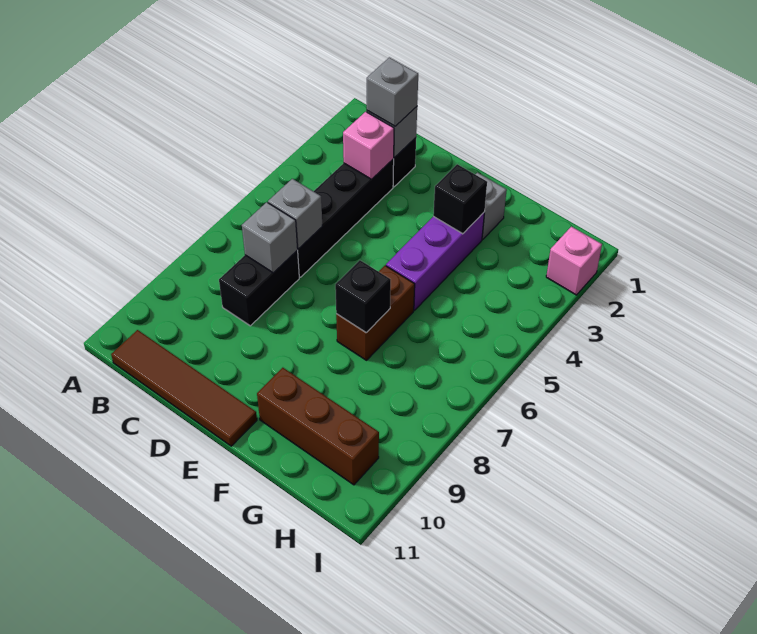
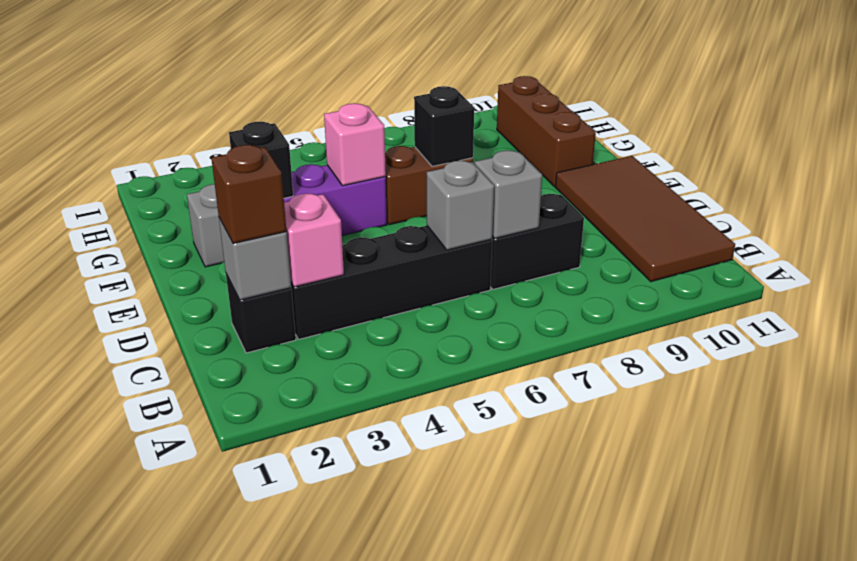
brown 1x4 tile [111,330,257,446] -> brown 2x4 tile [555,156,735,282]
grey 1x1 brick [367,57,418,126] -> brown 1x1 brick [211,145,287,244]
pink 1x1 brick [546,227,602,295] -> pink 1x1 brick moved to [324,103,386,186]

